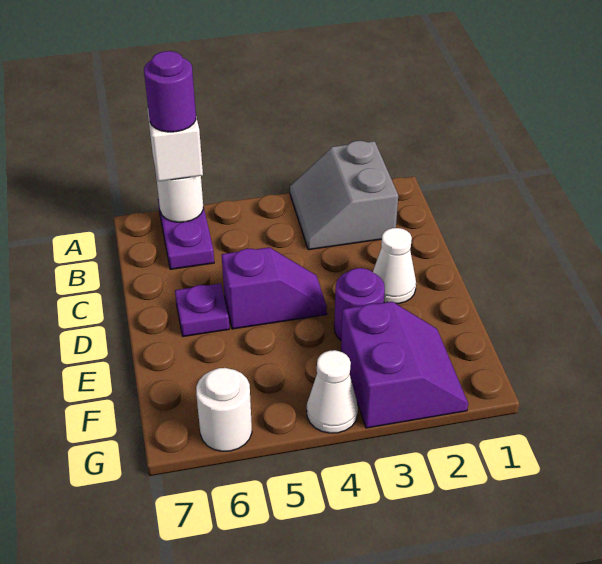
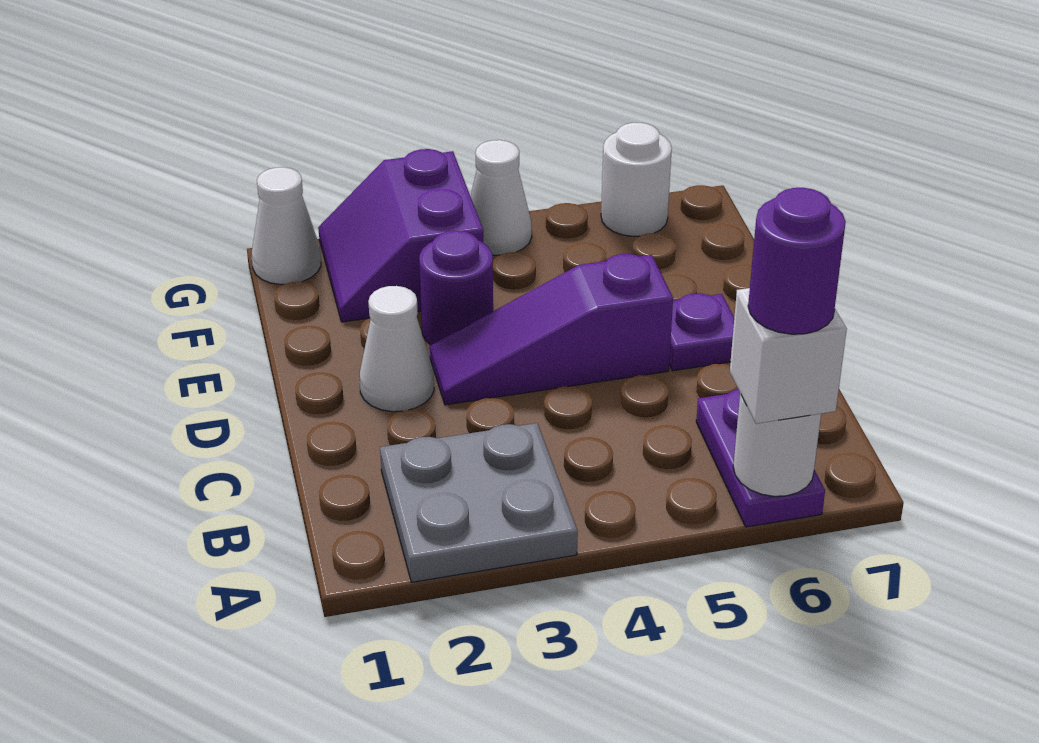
grey 2x2 slope [290,141,398,250] -> grey 2x2 plate [380,423,578,582]
purple 1x2 slope [222,247,327,329] -> purple 1x3 slope [430,254,673,405]
none -> white 1x1 cone [252,167,321,285]

